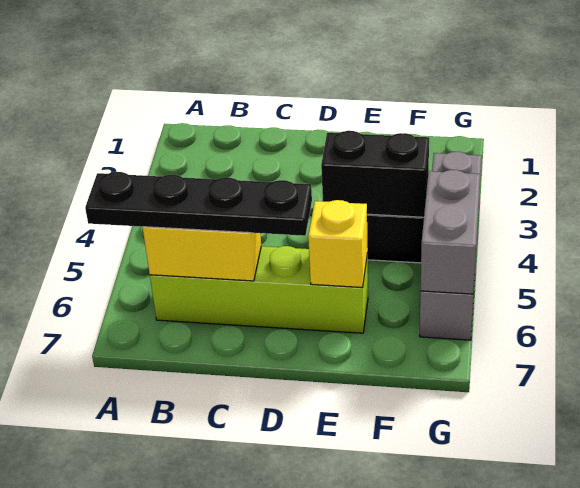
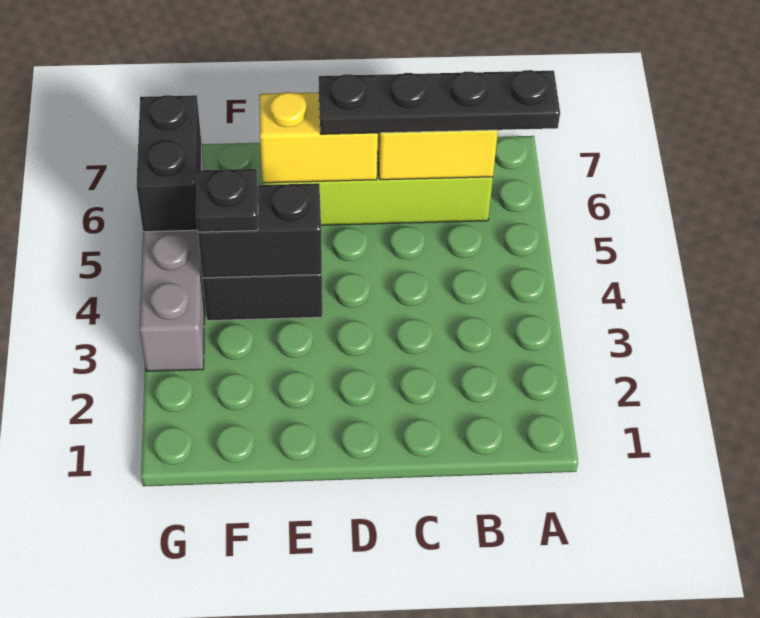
yellow 1x1 brick [308,200,368,288] -> yellow 1x2 brick [259,92,378,183]
none -> black 1x1 plate [196,169,258,232]
grey 1x2 brick [421,170,480,294] -> black 1x2 brick [136,95,201,232]

